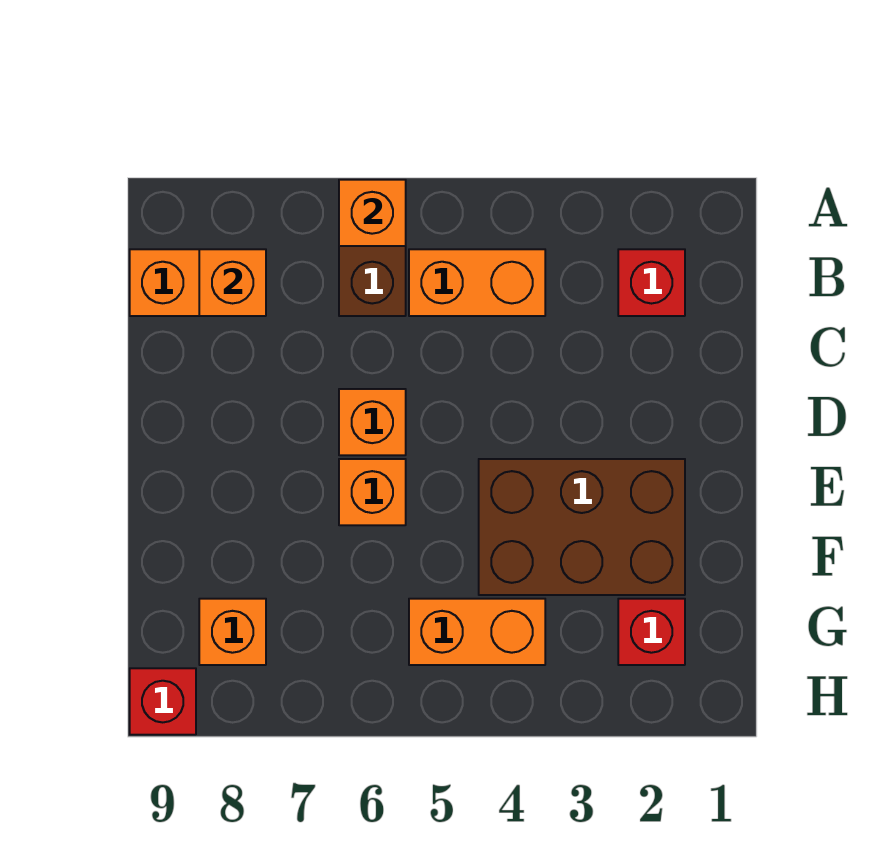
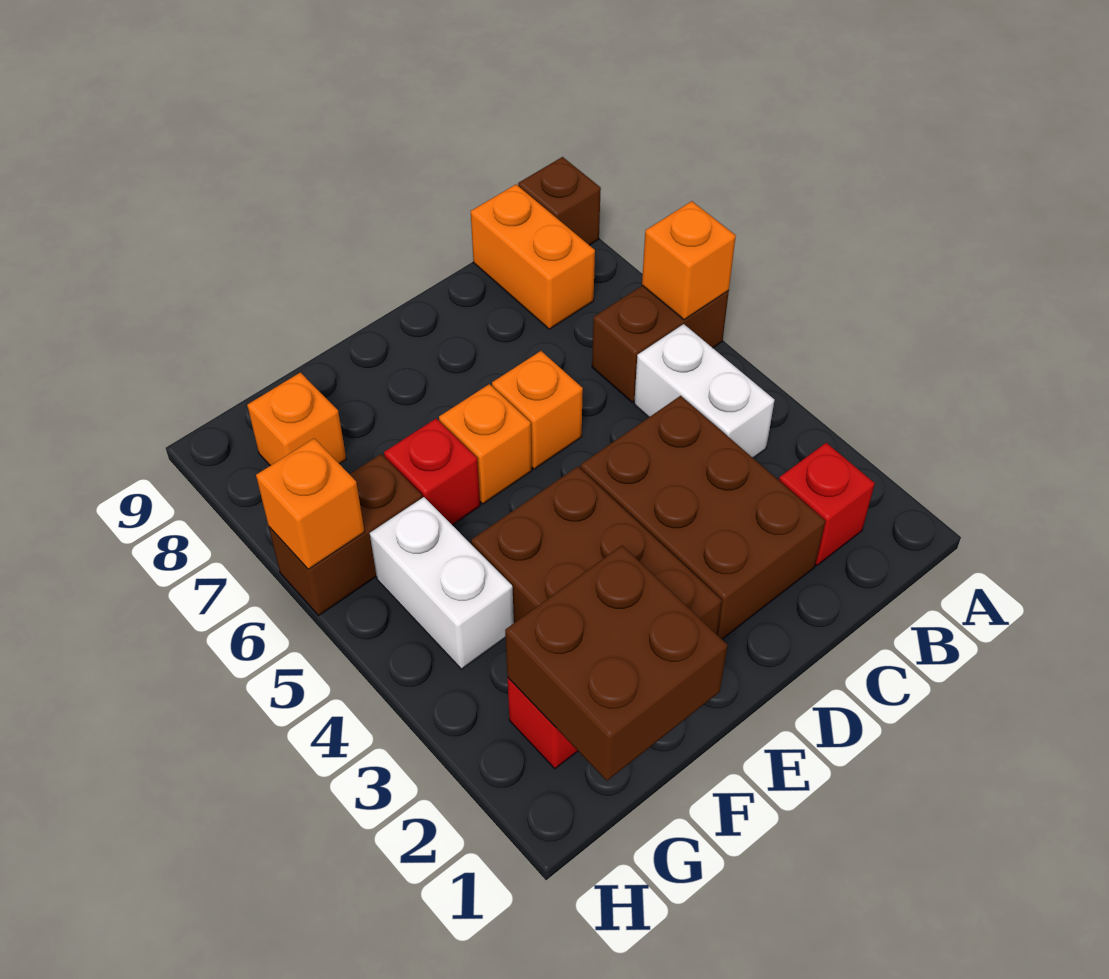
none -> brown 1x1 brick [518,157,601,245]
orange 1x2 brick [409,249,545,316] -> white 1x2 brick [634,324,774,458]
orange 1x1 brick [199,249,266,316] -> orange 1x1 brick moved to [256,438,365,569]
none -> brown 2x3 brick [580,396,825,639]
none -> brown 2x2 brick [505,545,728,781]
orange 1x2 brick [409,599,545,665] -> white 1x2 brick [370,497,514,669]
none -> brown 1x2 brick [269,454,422,615]
red 1x1 brick [130,668,196,735] -> red 1x1 brick moved to [384,419,480,525]

